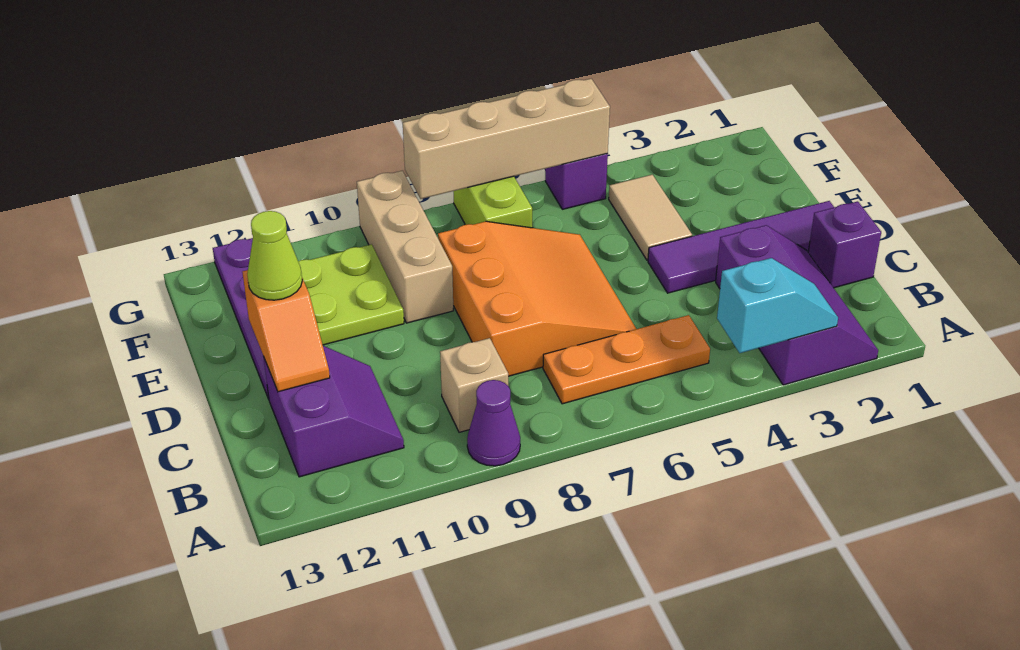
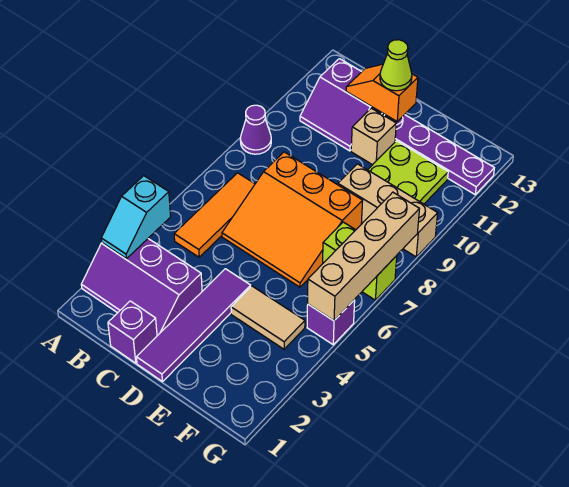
orange 1x3 plate [543,315,710,404] -> orange 1x3 tile [174,173,255,257]
tan 1x1 brick [440,338,508,432] -> tan 1x1 brick moved to [351,108,396,165]

